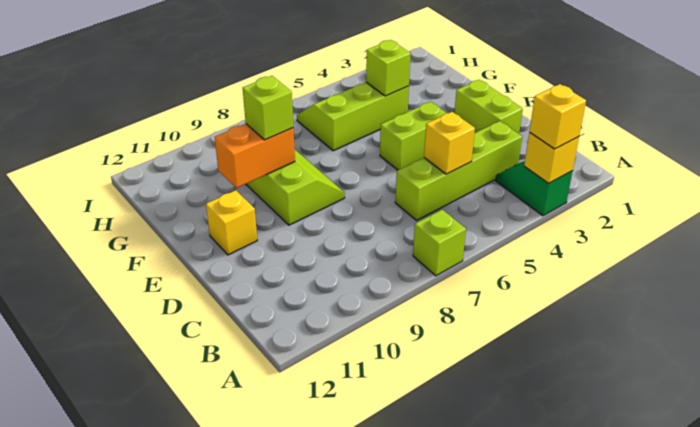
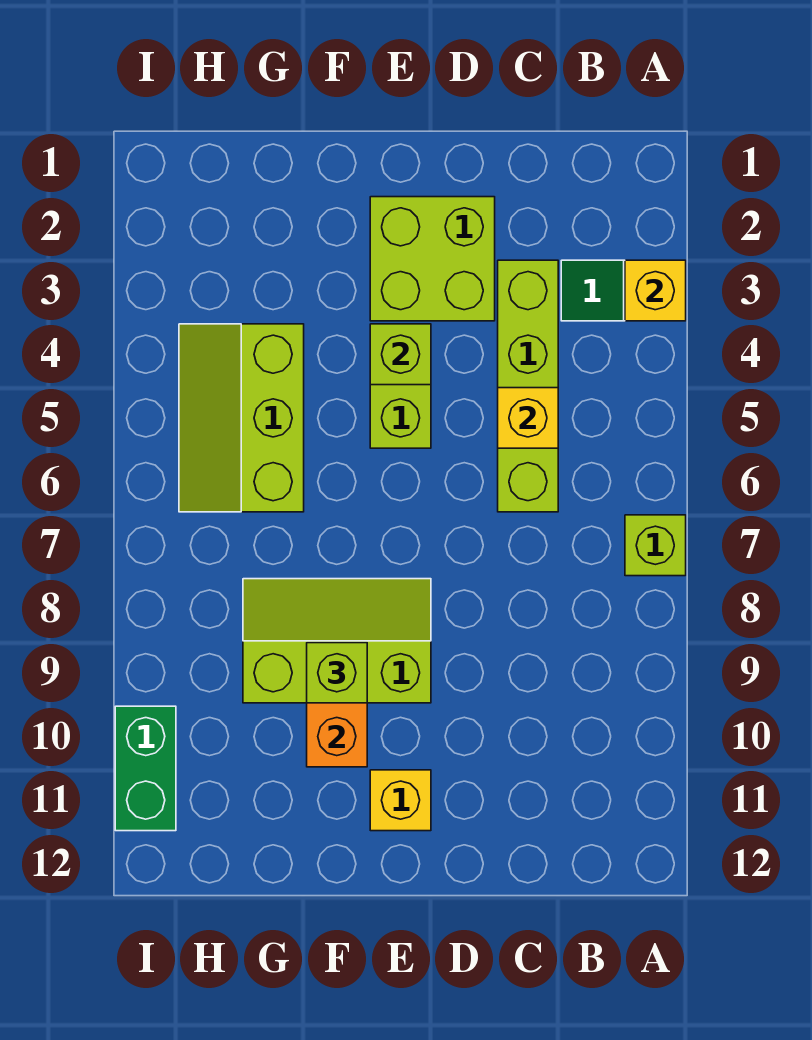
yellow 1x1 brick [529,84,586,149] -> none
lime 1x2 brick [454,80,523,134] -> lime 2x2 brick [370,197,495,321]
lime 1x1 brick [366,40,411,96] -> lime 1x1 brick moved to [370,324,431,385]
none -> green 1x2 brick [115,706,176,831]

